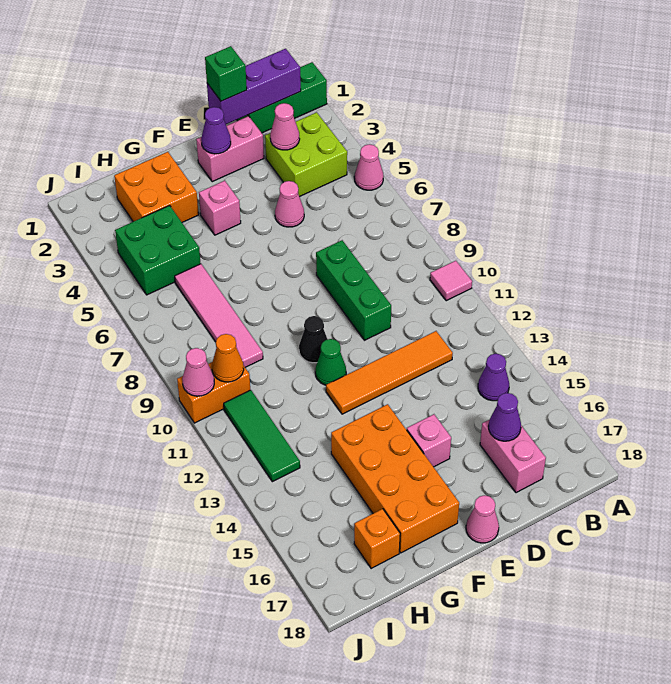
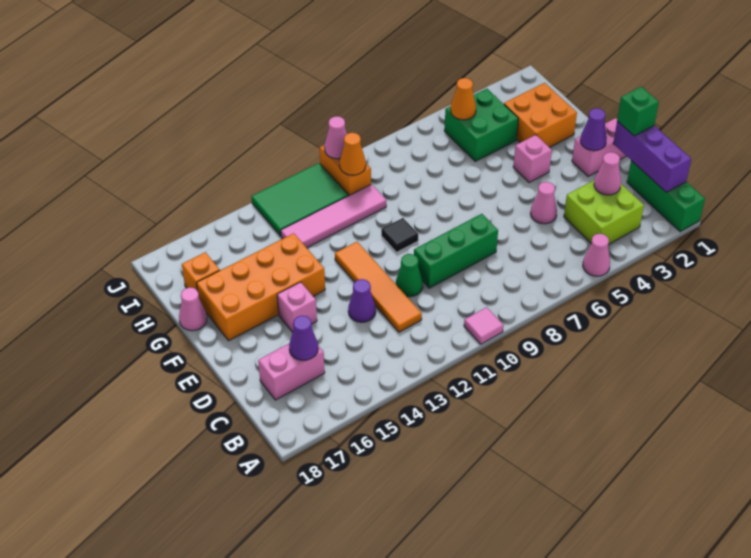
purple 1x1 cone [478,354,509,401] -> purple 1x1 cone moved to [348,279,376,322]
pink 1x2 brick [196,116,264,182] -> pink 1x2 brick turned to [572,118,626,177]
pink 1x1 cone [466,495,499,543] -> pink 1x1 cone moved to [179,287,207,331]
black 1x1 cone [299,316,328,363] -> black 1x1 tile [381,218,418,252]
green 1x1 cone [315,339,346,385] -> green 1x1 cone moved to [396,254,423,297]
pink 1x4 tile [175,264,263,367] -> pink 1x4 tile moved to [281,184,386,248]
none -> orange 1x1 cone [451,78,476,120]
green 1x3 tile [224,390,300,482] -> green 2x3 tile [251,163,348,236]

